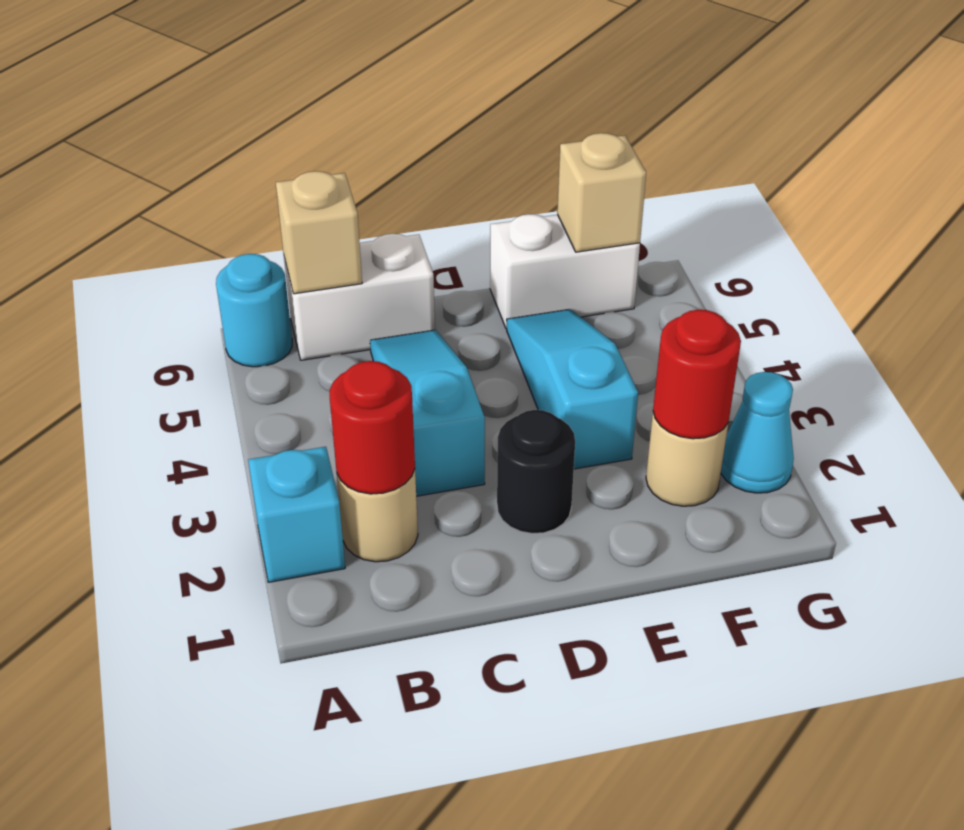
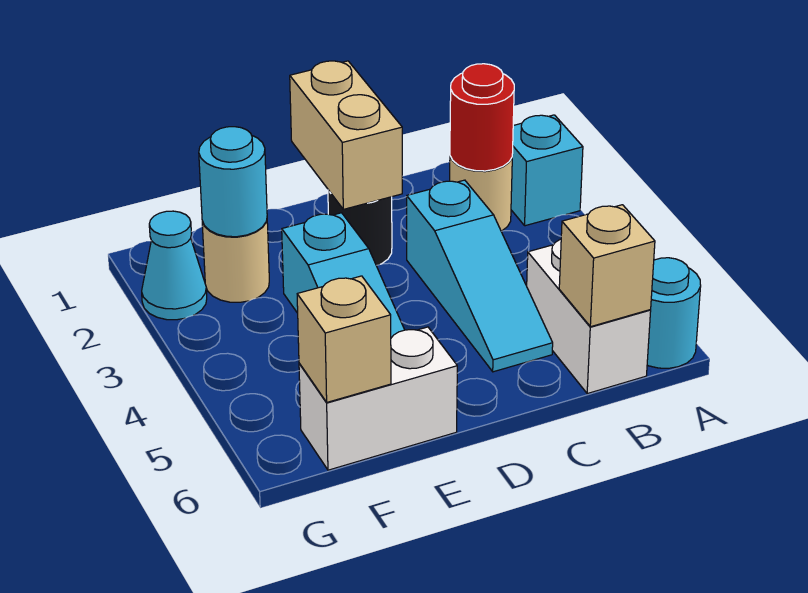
white 1x2 brick [284,234,435,360] -> white 1x2 brick turned to [527,239,651,394]
none -> tan 1x2 brick [290,61,402,209]
red 1x1 round brick [653,310,741,439] -> cyan 1x1 round brick [199,127,267,237]

